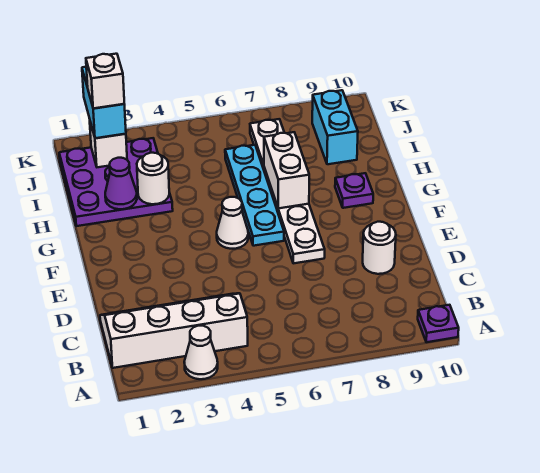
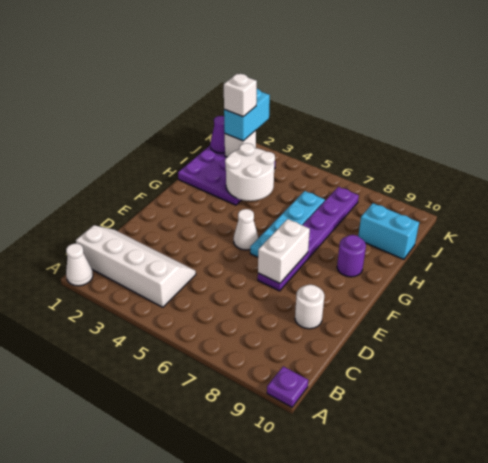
white 1x1 cone [184,326,218,379] -> white 1x1 cone moved to [66,243,93,286]
white 1x6 plate [250,119,325,263] -> purple 1x6 plate [258,187,359,291]
white 1x2 brick [264,132,309,208] -> white 1x2 brick moved to [258,219,310,283]
purple 1x1 plate [335,173,373,208] -> purple 1x1 round brick [337,235,366,277]
purple 1x1 cone [105,158,137,209] -> purple 1x1 cone moved to [210,116,225,153]
white 1x1 round brick [137,153,169,204] -> white 2x2 round brick [225,143,275,201]
cyan 1x2 brick [312,90,358,164] -> cyan 1x2 brick turned to [358,203,419,259]

